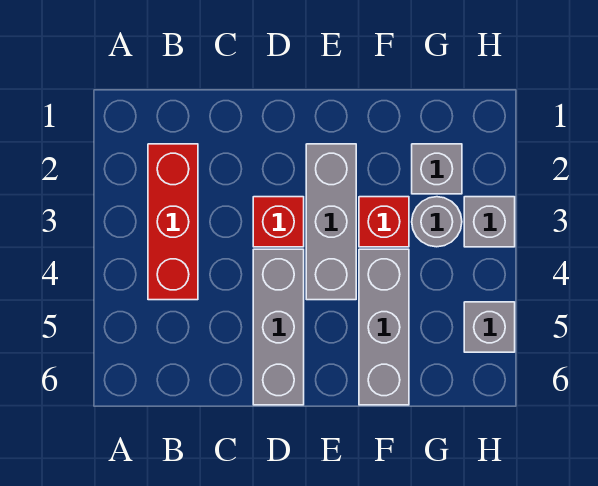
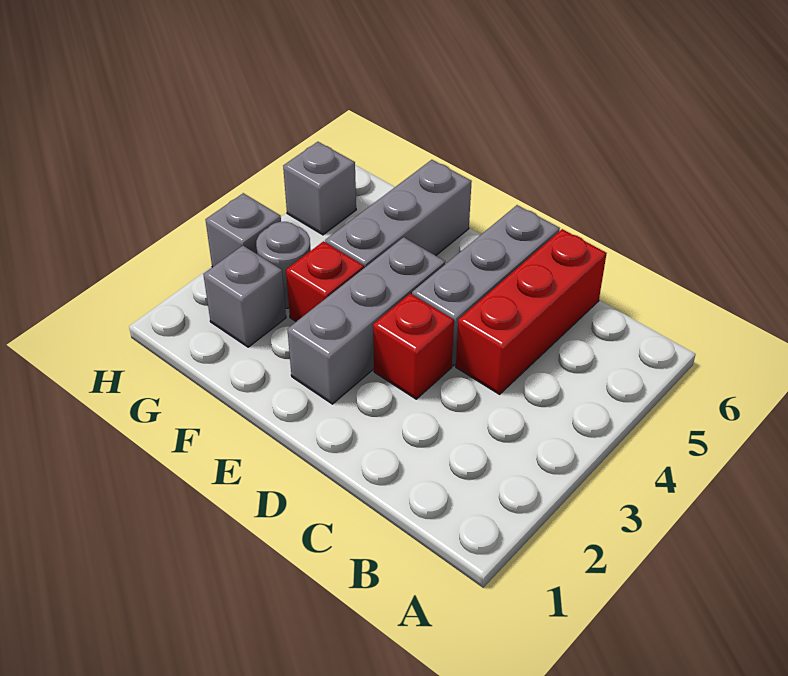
red 1x3 brick [148,144,198,300] -> red 1x3 brick moved to [456,229,607,394]

